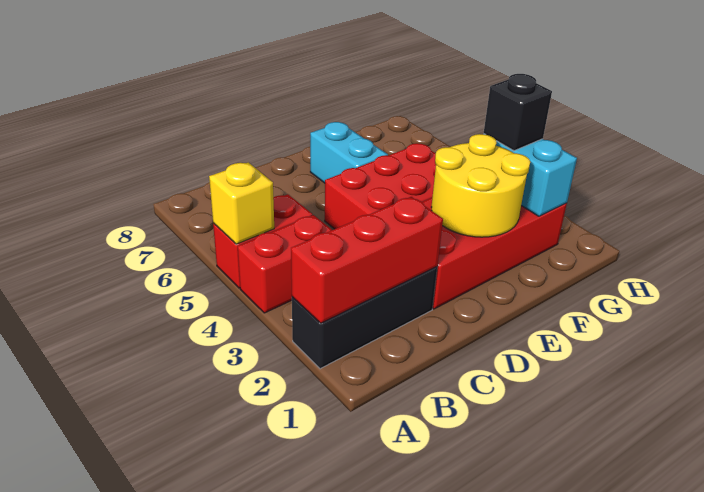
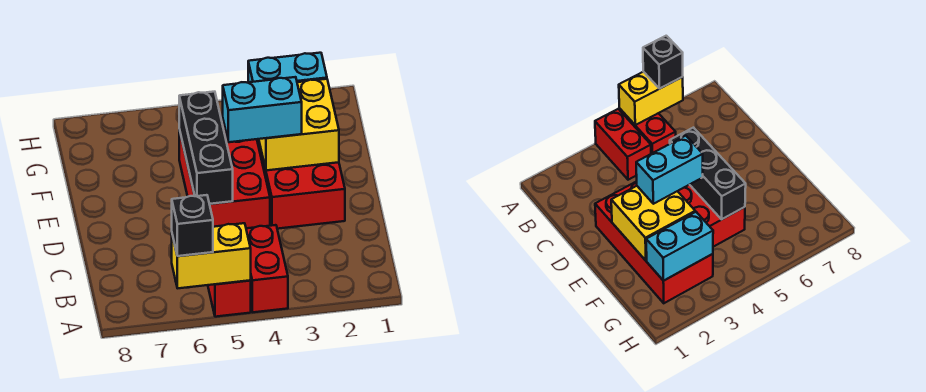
black 1x3 brick [292,267,437,369] -> black 1x3 brick moved to [179,92,233,204]
red 1x3 brick [291,197,443,323] -> none
yellow 1x1 brick [209,162,274,244] -> yellow 1x2 brick [172,223,251,288]
yellow 2x2 round brick [431,134,530,237] -> yellow 2x2 brick [259,79,339,170]
cyan 1x2 brick [310,122,388,183] -> cyan 1x2 brick moved to [222,77,302,142]
black 1x1 brick [484,74,552,151] -> black 1x1 brick moved to [172,195,213,256]

